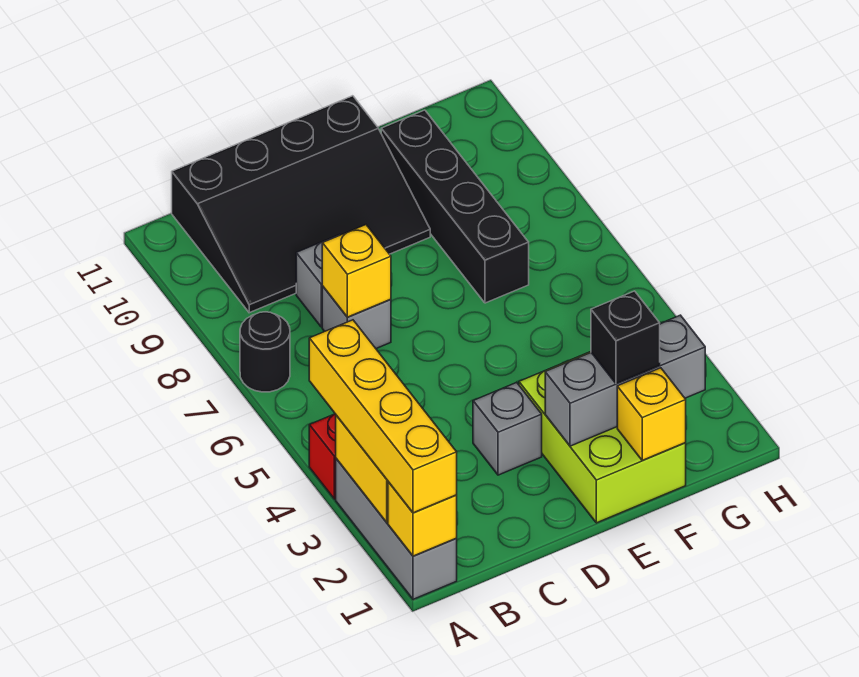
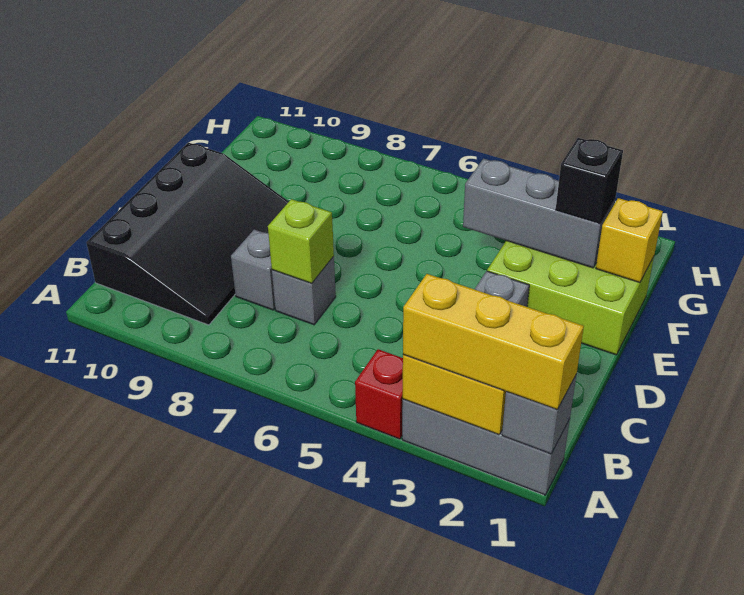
yellow 1x1 brick [388,482,457,556] -> grey 1x1 brick [502,374,577,454]
yellow 1x4 brick [309,320,457,513] -> yellow 1x3 brick [403,274,584,410]
black 1x1 round brick [240,312,290,392] -> none
yellow 1x1 brick [322,225,391,317] -> lime 1x1 brick [268,199,334,283]
grey 1x3 brick [545,315,705,446] -> grey 1x3 brick turned to [463,159,616,268]
black 1x4 brick [381,110,529,303] -> none

